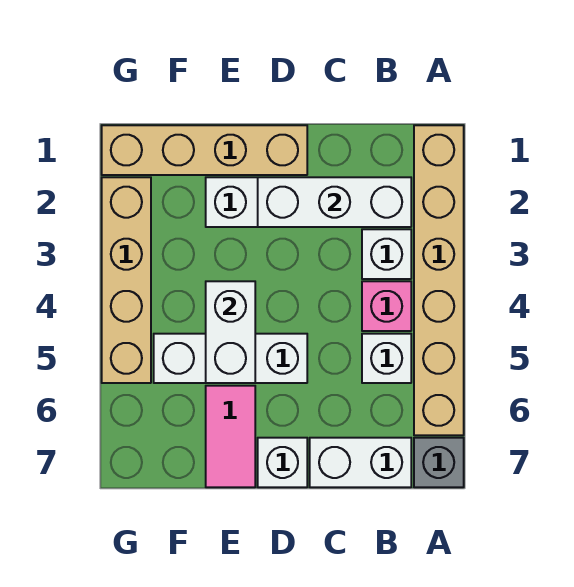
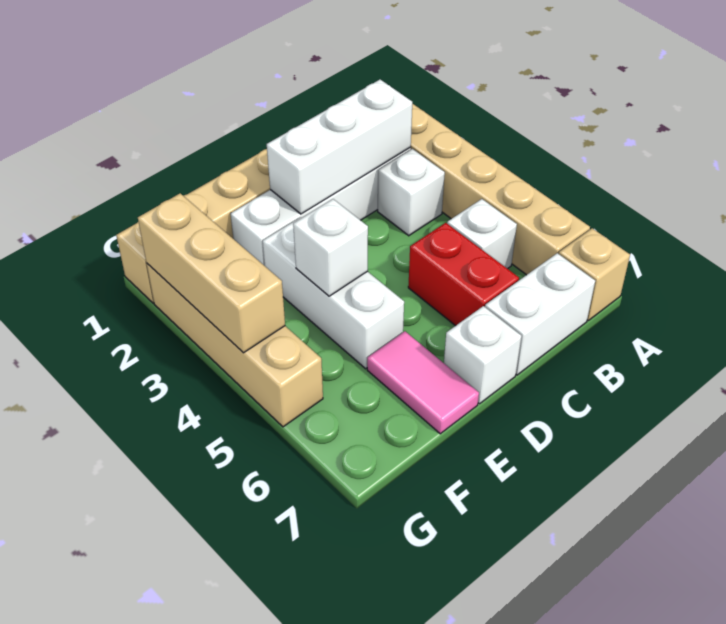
grey 1x1 brick [414,438,464,487] -> tan 1x1 brick [559,228,630,320]
pink 1x1 brick [362,281,411,331] -> none
none -> red 1x2 brick [408,223,519,326]
white 1x3 brick [154,334,307,383] -> white 1x3 brick turned to [263,217,404,369]
white 1x2 brick [206,281,255,383] -> white 1x1 brick [293,199,368,296]
none -> tan 1x3 brick [138,193,285,353]

